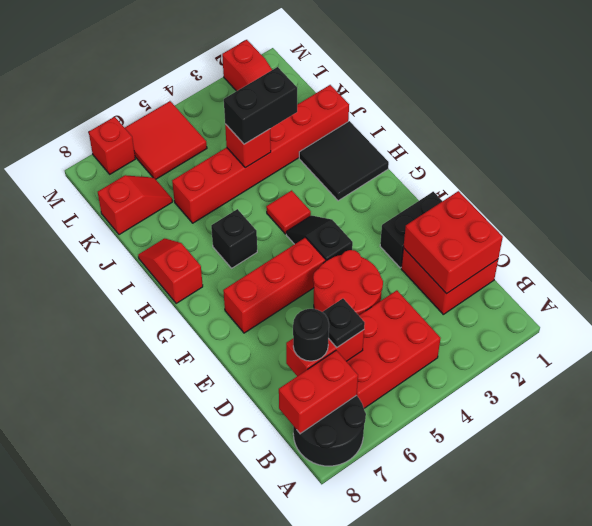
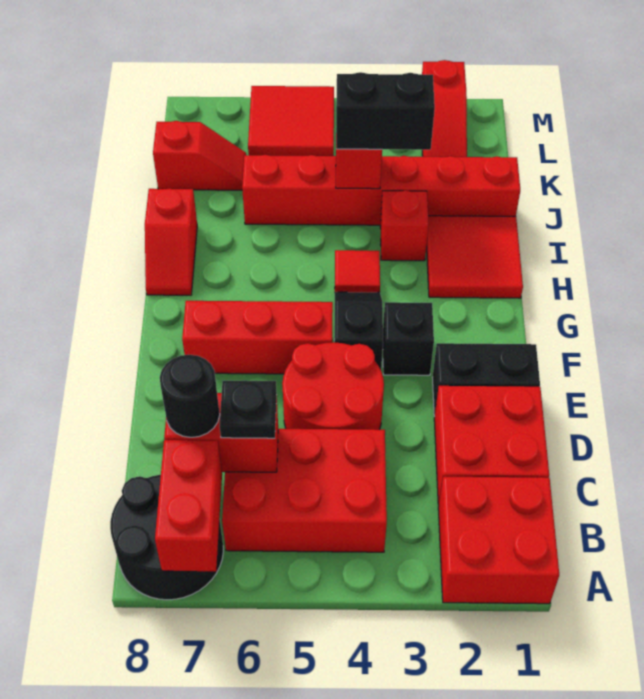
red 1x2 brick [279,350,358,434] -> red 1x2 brick turned to [155,440,222,571]
red 2x2 brick [403,191,503,294] -> red 2x2 brick moved to [438,477,559,604]
black 2x2 tile [299,121,389,201] -> red 2x2 tile [427,216,523,298]
black 1x1 brick [211,209,257,268] -> black 1x1 brick moved to [383,302,434,375]
red 1x2 slope [138,238,203,304] -> red 1x2 slope turned to [145,188,197,295]
red 1x1 brick [89,117,135,174] -> red 1x1 brick moved to [380,190,429,261]

